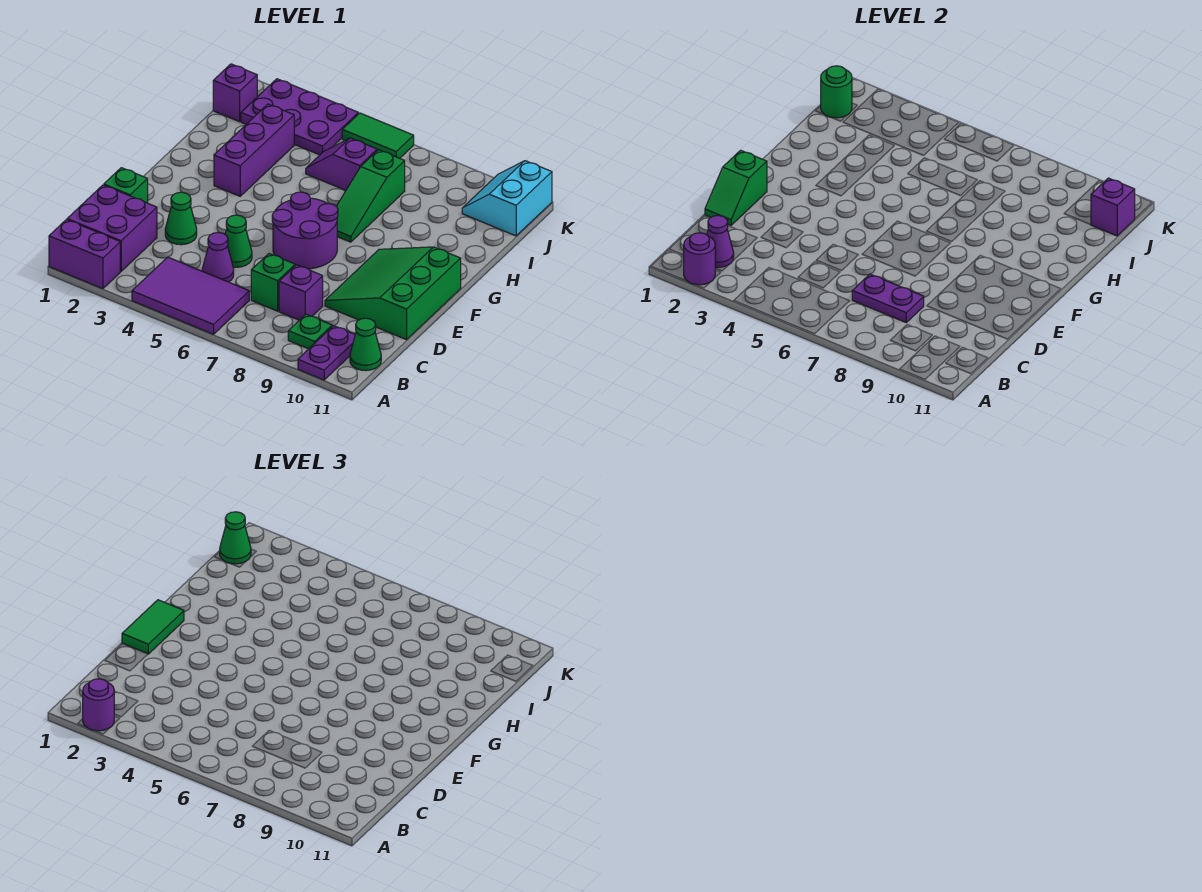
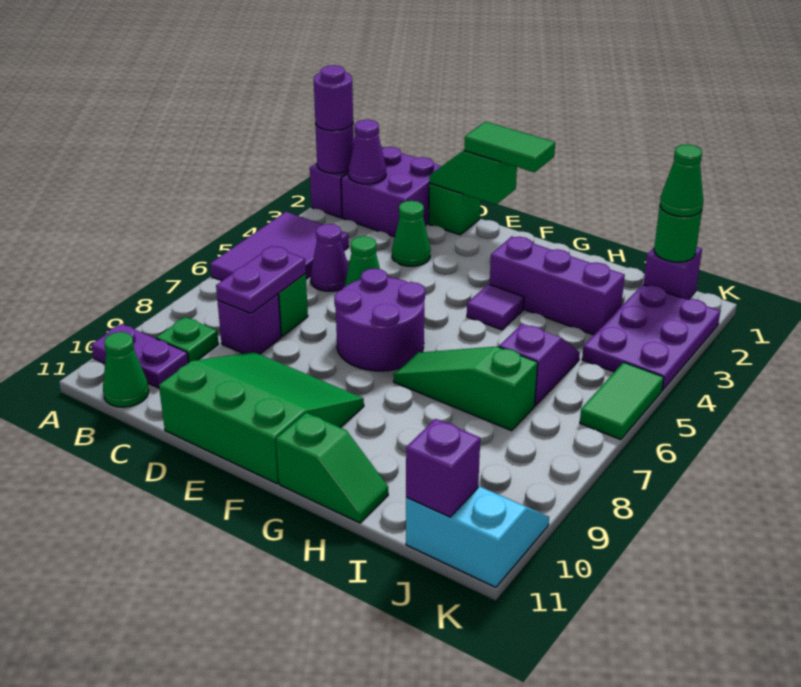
none -> purple 1x1 tile [467,284,524,330]
none -> green 1x2 slope [276,413,388,523]

